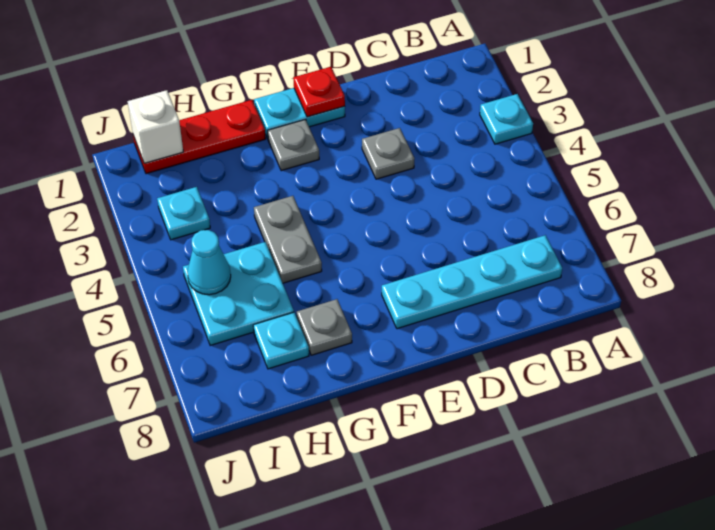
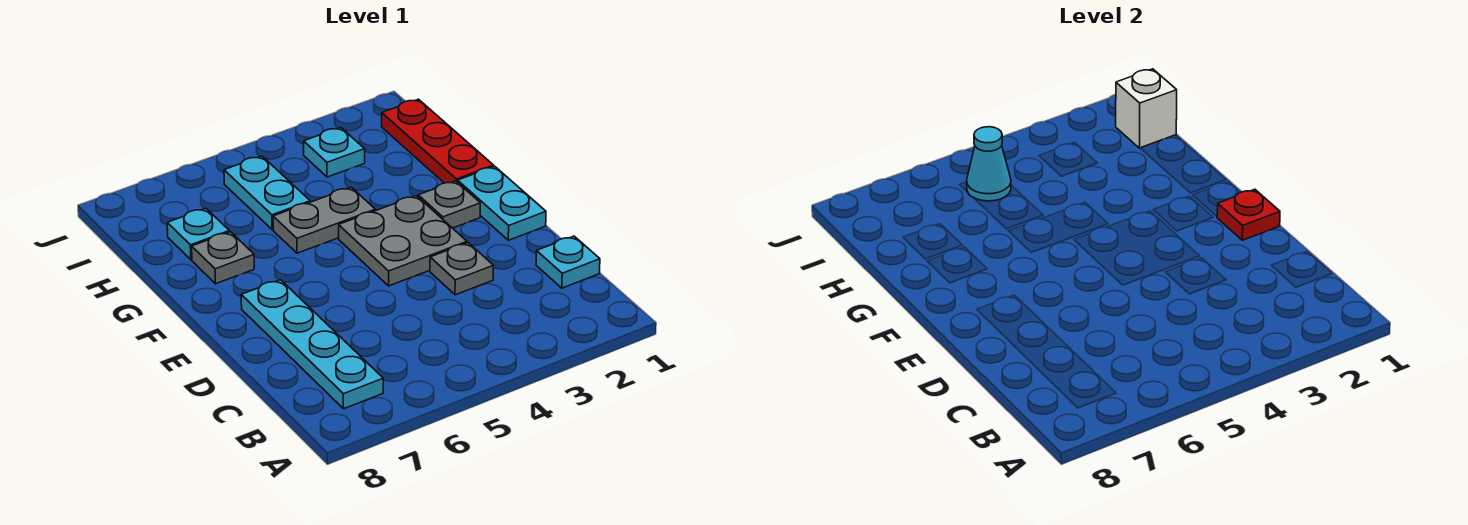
cyan 1x1 plate [480,94,533,144] -> cyan 1x1 plate moved to [536,236,600,288]
none -> grey 2x2 plate [339,196,467,286]
cyan 2x2 plate [183,242,294,346] -> cyan 1x2 plate [224,156,310,230]

